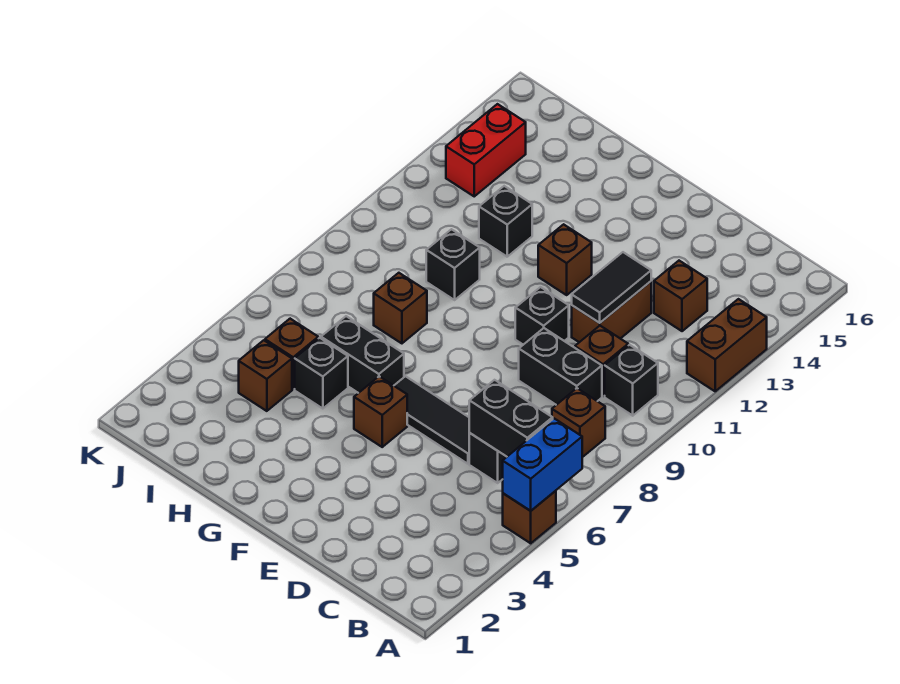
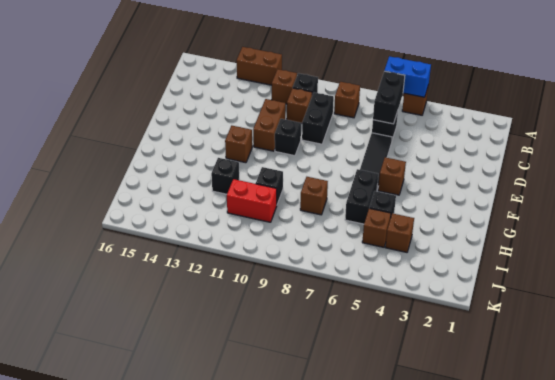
brown 1x1 brick [654,261,707,331] -> brown 1x1 brick moved to [272,69,297,104]
brown 1x2 brick [572,281,651,342] -> brown 1x2 brick turned to [253,99,286,151]
black 1x2 tile [572,252,651,323] -> none
red 1x2 brick [446,104,526,196] -> red 1x2 brick moved to [227,179,277,222]

